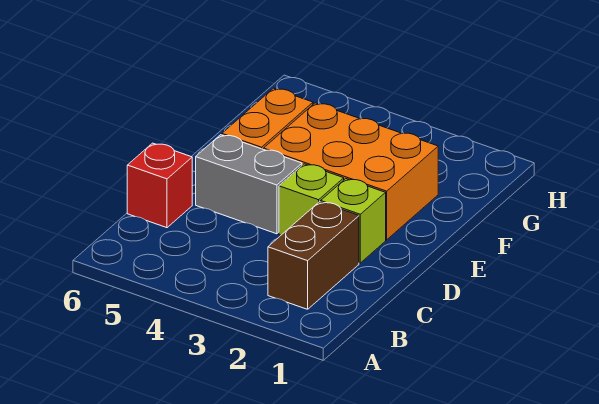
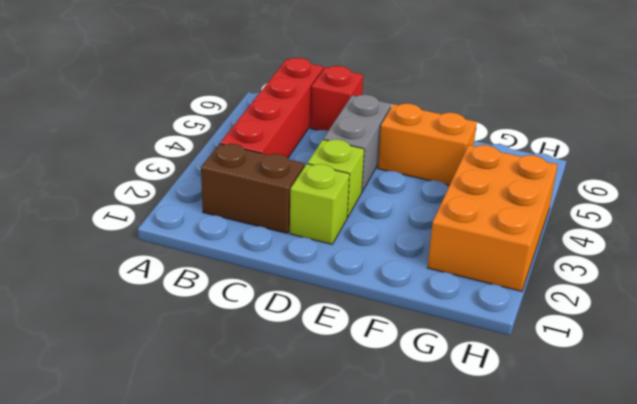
none -> red 1x4 brick [220,58,324,158]
orange 2x3 brick [264,103,438,240] -> orange 2x3 brick moved to [427,145,557,291]

